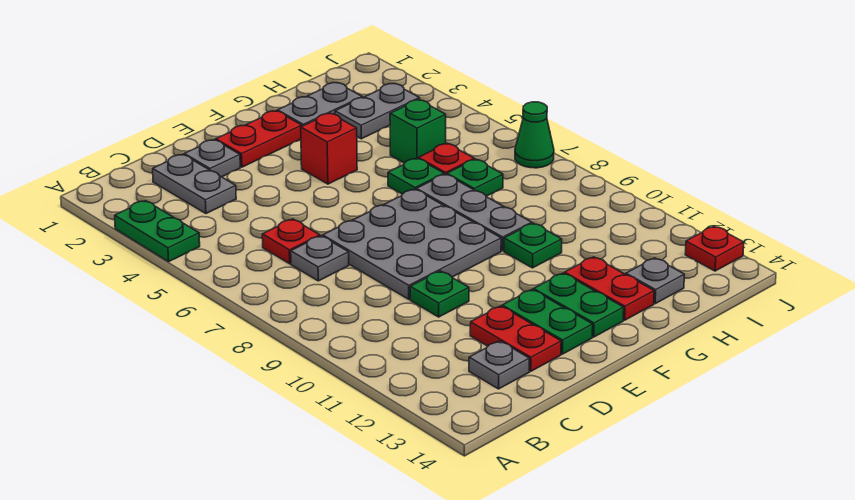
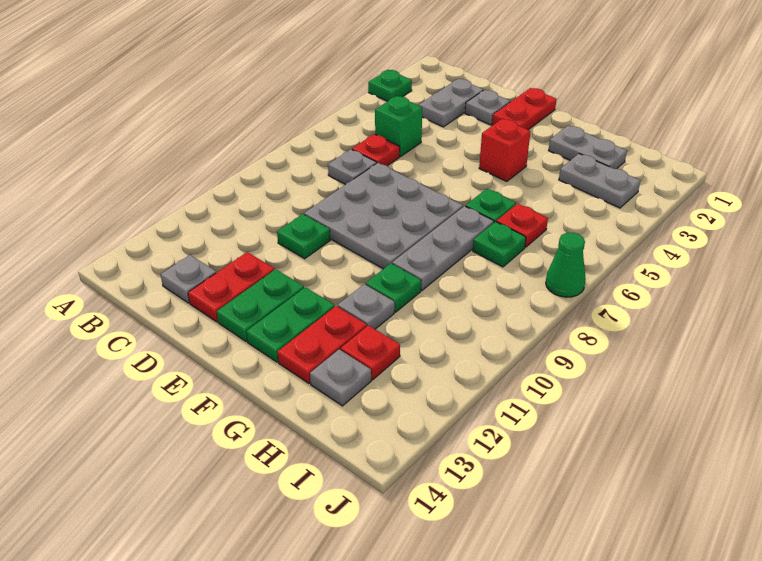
green 1x2 plate [115,201,200,262] -> green 1x1 plate [368,70,412,101]
red 1x2 plate [216,111,302,167] -> red 1x2 plate turned to [492,88,557,130]
none -> grey 1x1 plate [338,284,395,329]
green 1x1 brick [390,100,446,163] -> green 1x1 brick moved to [375,96,422,157]
red 1x1 plate [685,226,744,271] -> red 1x1 plate moved to [341,325,400,380]

